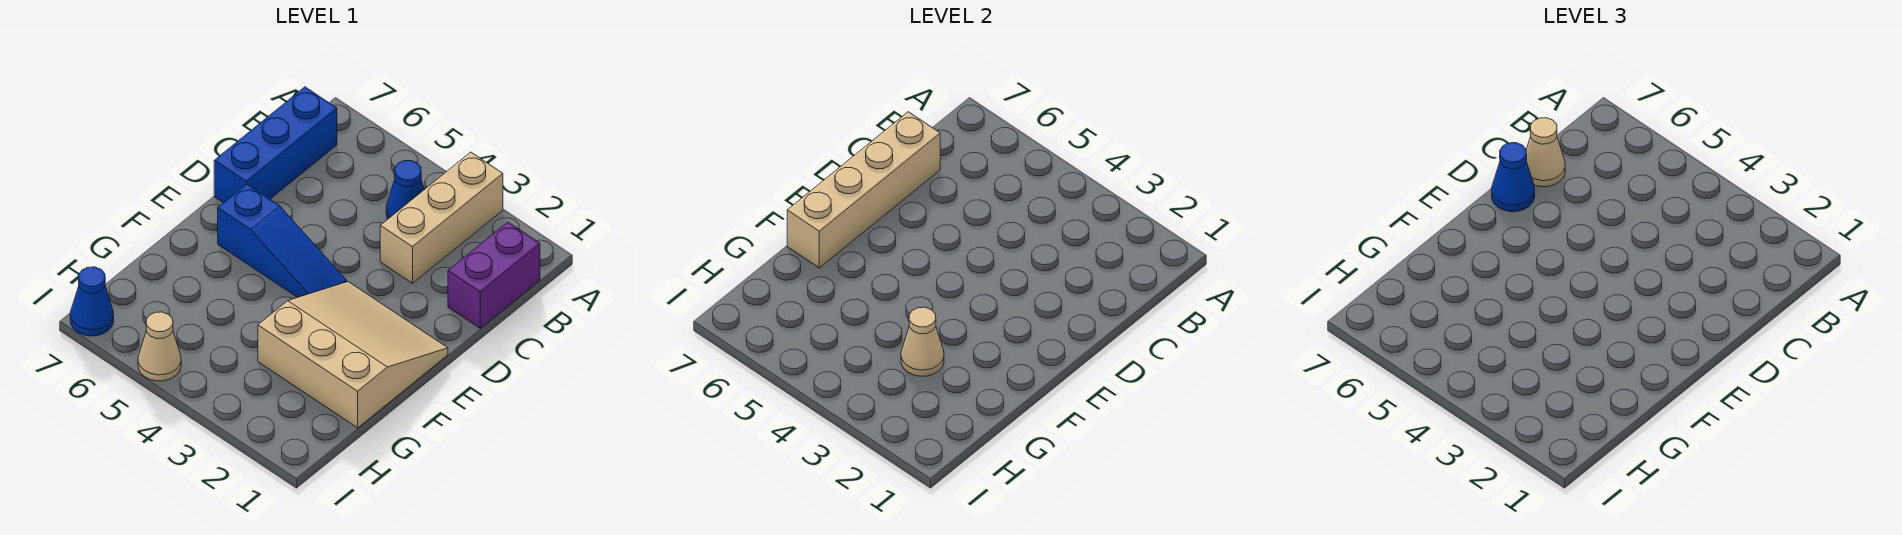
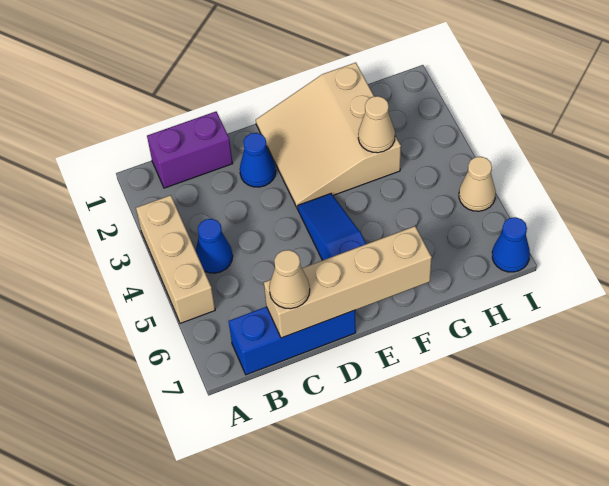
tan 1x3 brick [380,152,503,283] -> tan 1x3 brick turned to [136,195,215,323]
blue 1x1 cone [1492,143,1535,212] -> blue 1x1 cone moved to [240,133,276,187]

